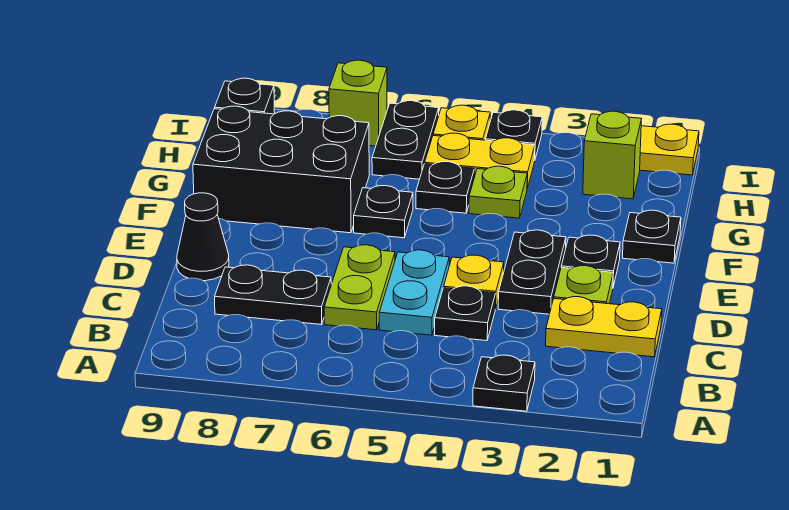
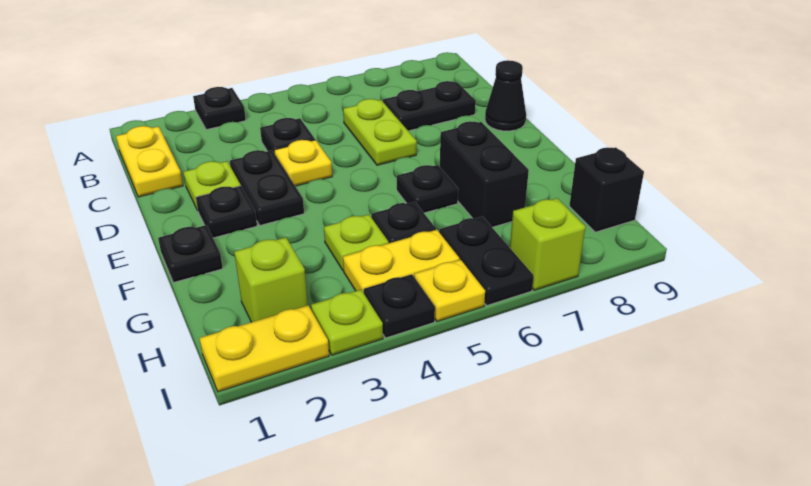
yellow 1x2 plate [546,297,662,357] -> yellow 1x2 plate turned to [116,126,183,197]
cyan 1x2 plate [379,250,449,335] -> none
black 2x3 brick [193,106,369,233] -> black 1x2 brick [440,121,529,227]
none -> lime 1x1 plate [311,290,383,355]

